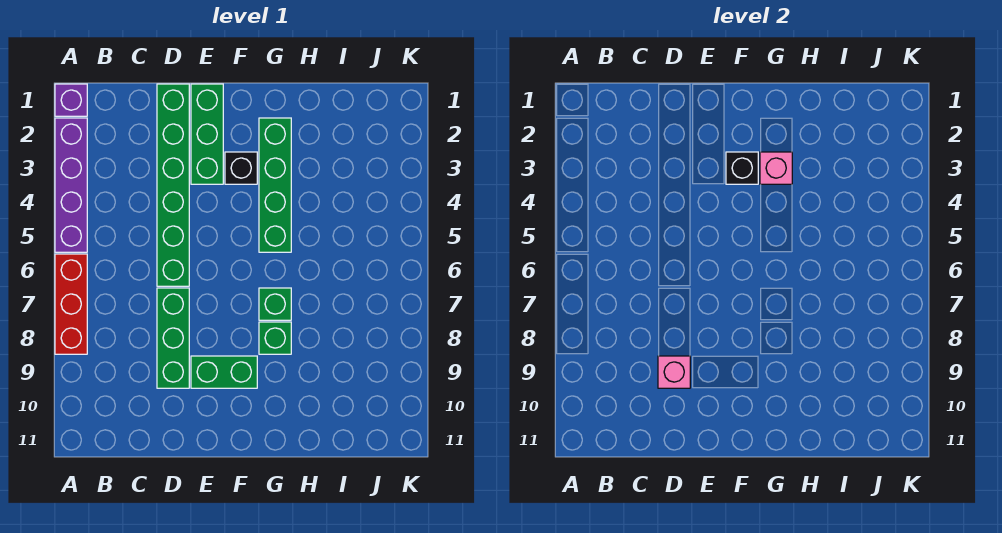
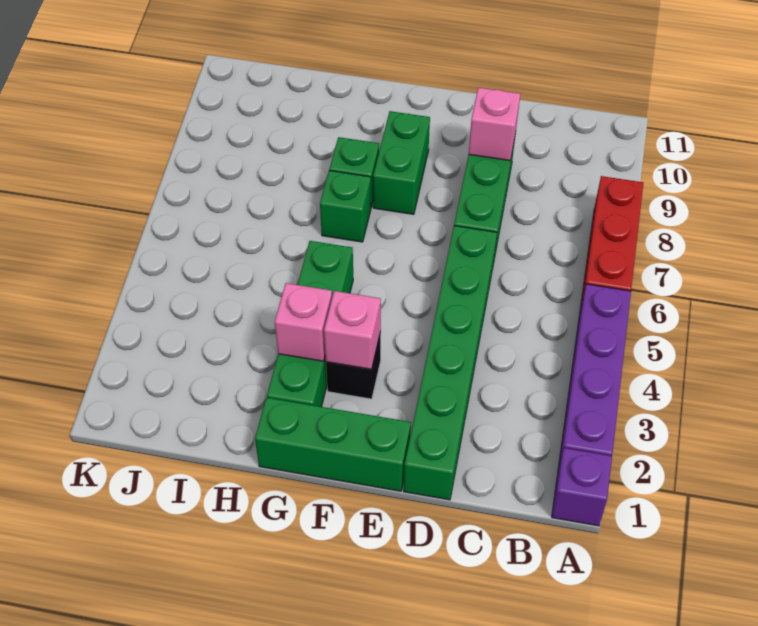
green 1x3 brick [191,84,223,184] -> green 1x3 brick turned to [255,398,411,491]
green 1x2 brick [191,356,257,388] -> green 1x2 brick turned to [373,111,430,214]
black 1x1 brick [726,152,758,184] -> pink 1x1 brick [324,291,381,369]

